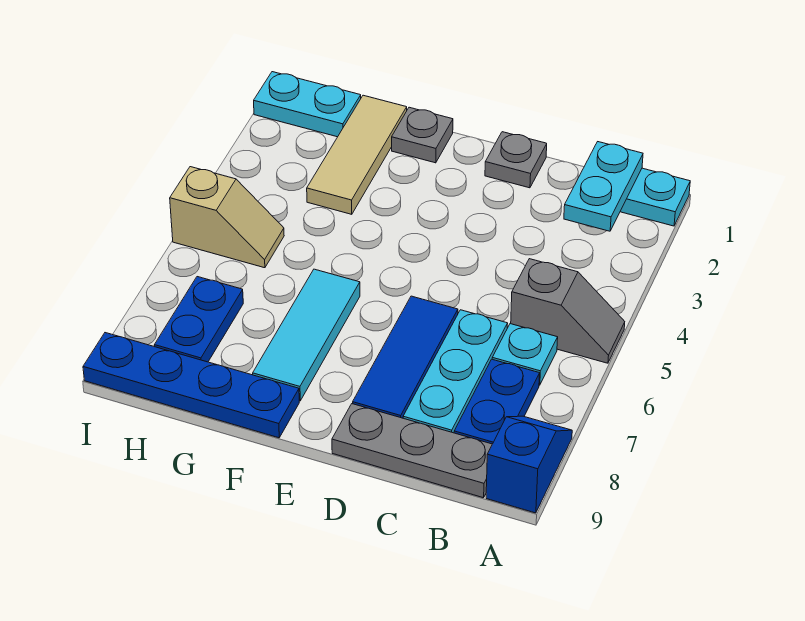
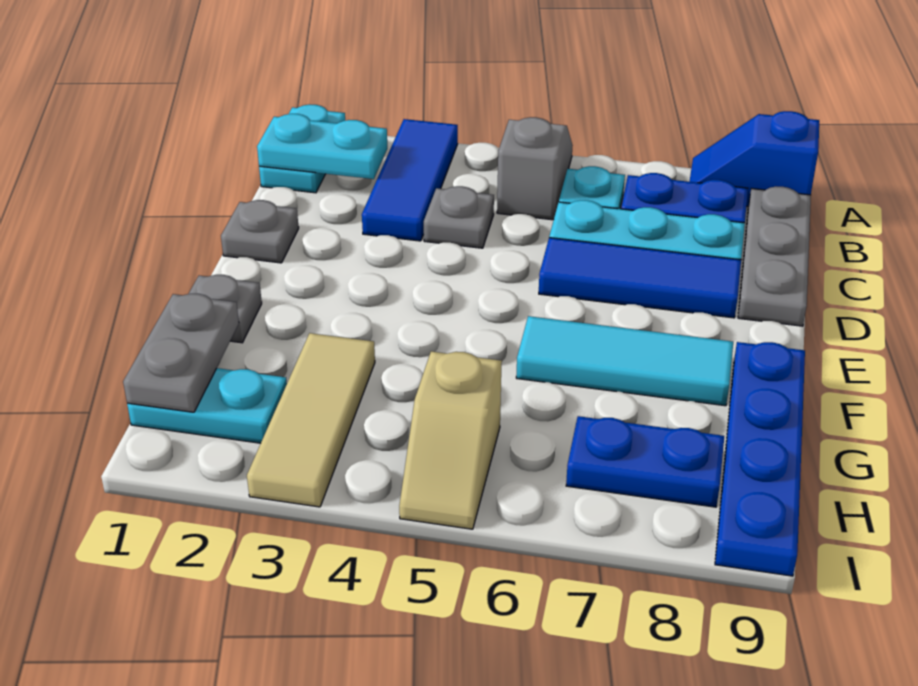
none -> blue 1x3 tile [362,119,458,241]
none -> grey 1x1 plate [424,186,494,248]
tan 1x3 tile [307,95,407,214] -> tan 1x3 tile turned to [247,333,375,507]
none -> grey 1x2 plate [123,294,239,412]
cyan 1x2 plate [254,72,361,137] -> cyan 1x2 plate turned to [127,368,287,443]
tan 1x2 slope [170,167,284,268] -> tan 1x2 slope turned to [399,351,502,529]

